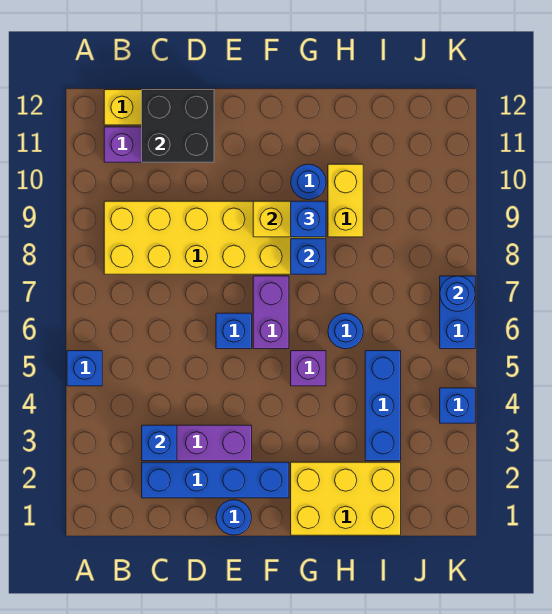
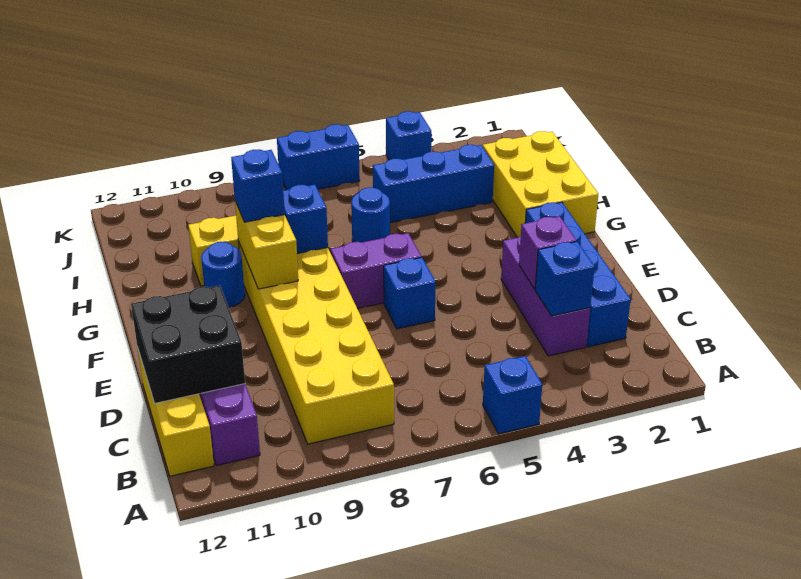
blue 1x1 round brick [216,500,252,535] -> none
purple 1x1 brick [291,351,326,386] -> purple 1x1 brick moved to [519,216,576,289]
blue 1x1 round brick [440,276,475,311] -> none

